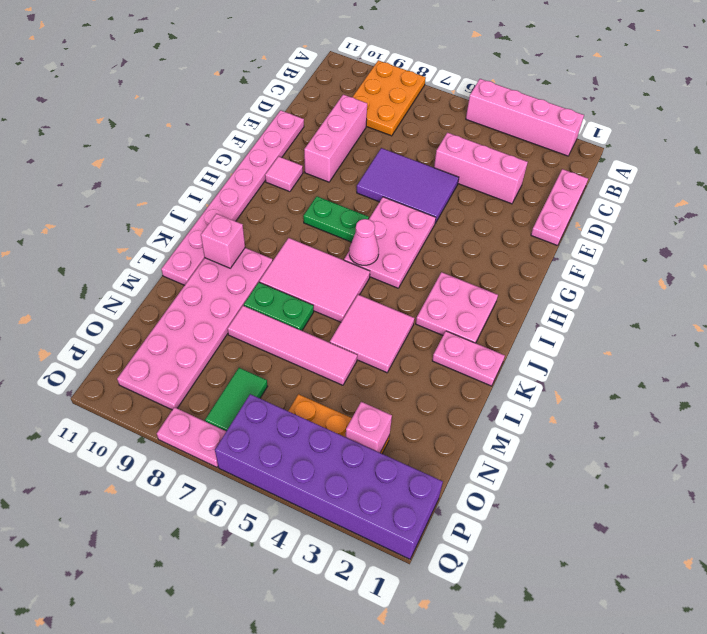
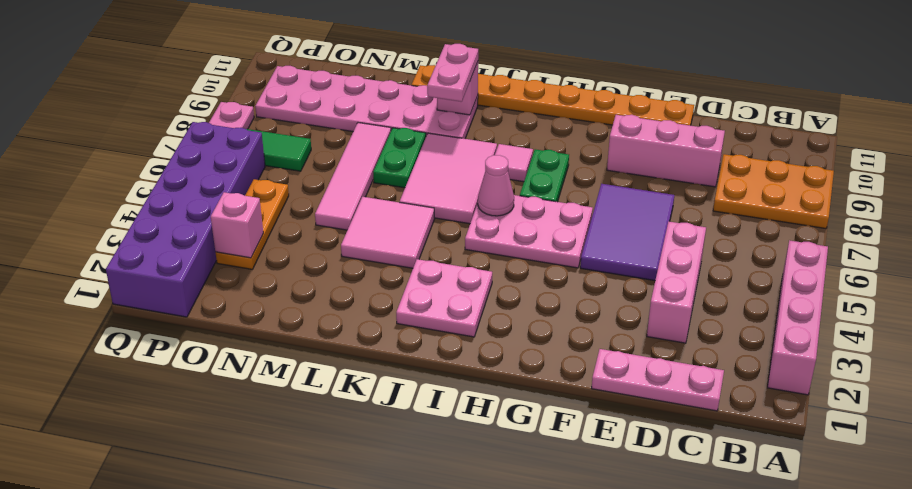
pink 1x8 plate [161,110,304,285] -> orange 1x8 plate [412,65,694,126]
pink 1x1 tile [265,156,303,192] -> pink 1x1 tile moved to [495,144,533,182]
pink 1x2 plate [432,331,505,386] -> pink 1x2 plate moved to [427,44,478,102]

